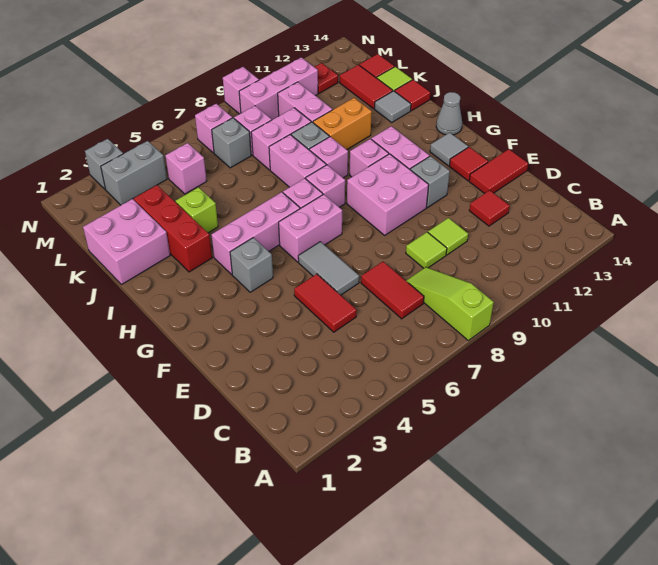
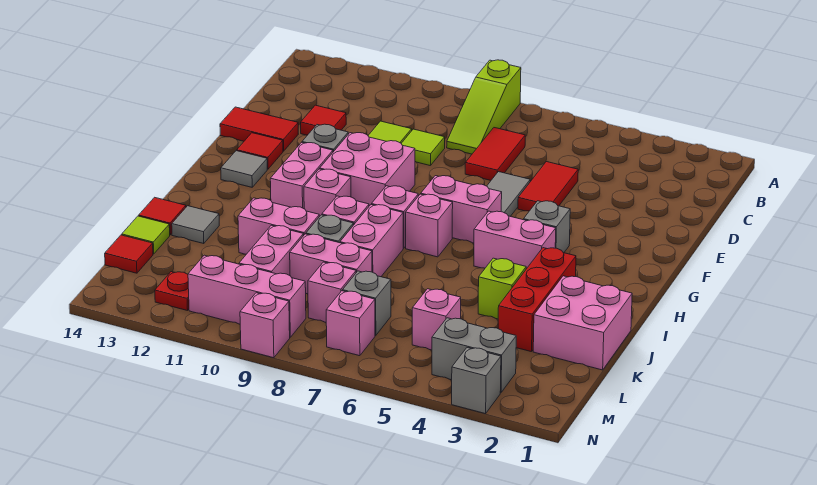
pink 1x3 brick [212,192,300,274] -> pink 1x2 brick [474,211,556,269]
grey 1x1 cone [436,92,462,135] -> none
orange 1x2 brick [313,98,372,150] -> pink 1x2 brick [238,198,319,254]
red 1x2 tile [340,65,393,109] -> none

